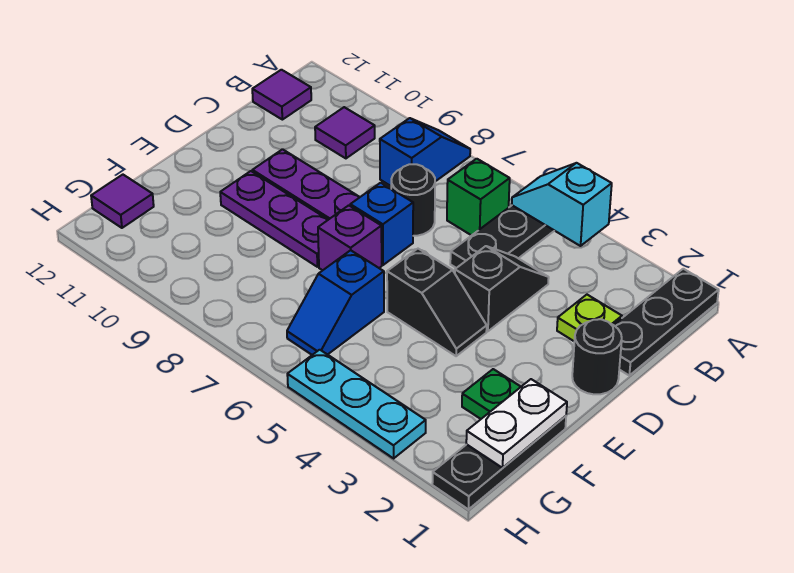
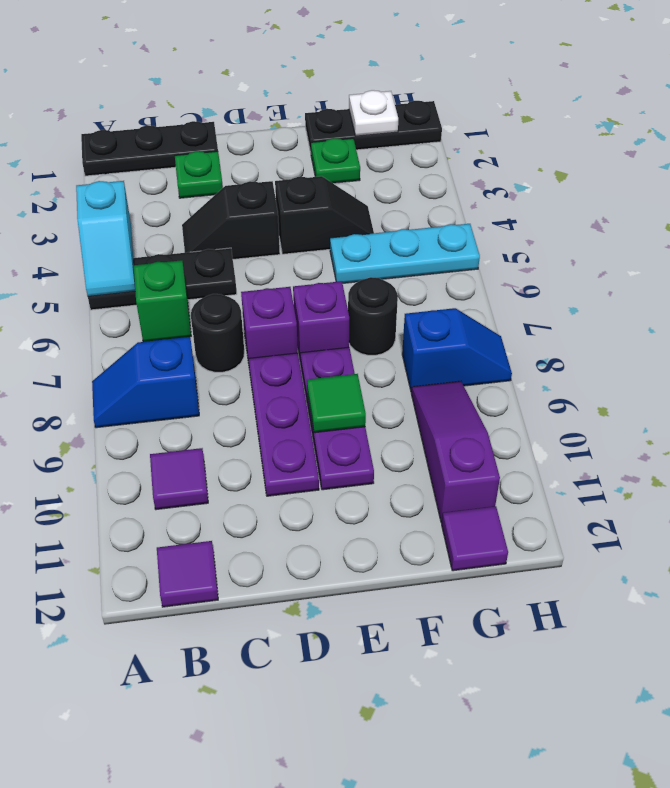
lime 1x1 plate [557,295,622,341] -> green 1x1 plate [175,151,223,198]
black 1x1 round brick [572,319,622,394] -> black 1x1 round brick moved to [348,277,398,355]
blue 1x1 brick [350,183,413,265] -> purple 1x1 brick [241,287,298,363]
black 1x2 slope [387,249,487,356] -> black 1x2 slope turned to [275,176,374,254]
none -> green 1x1 tile [307,374,366,433]
white 1x2 plate [466,379,567,468] -> white 1x1 plate [349,90,398,136]
blue 1x2 slope [287,250,384,355] -> blue 1x2 slope moved to [402,308,512,392]
none -> purple 1x3 slope [411,381,500,523]
cyan 1x3 plate [287,350,426,458] -> cyan 1x3 plate turned to [330,224,480,283]

